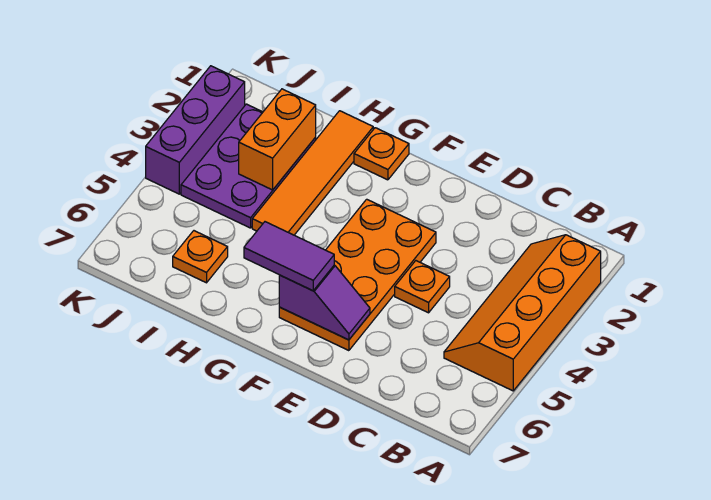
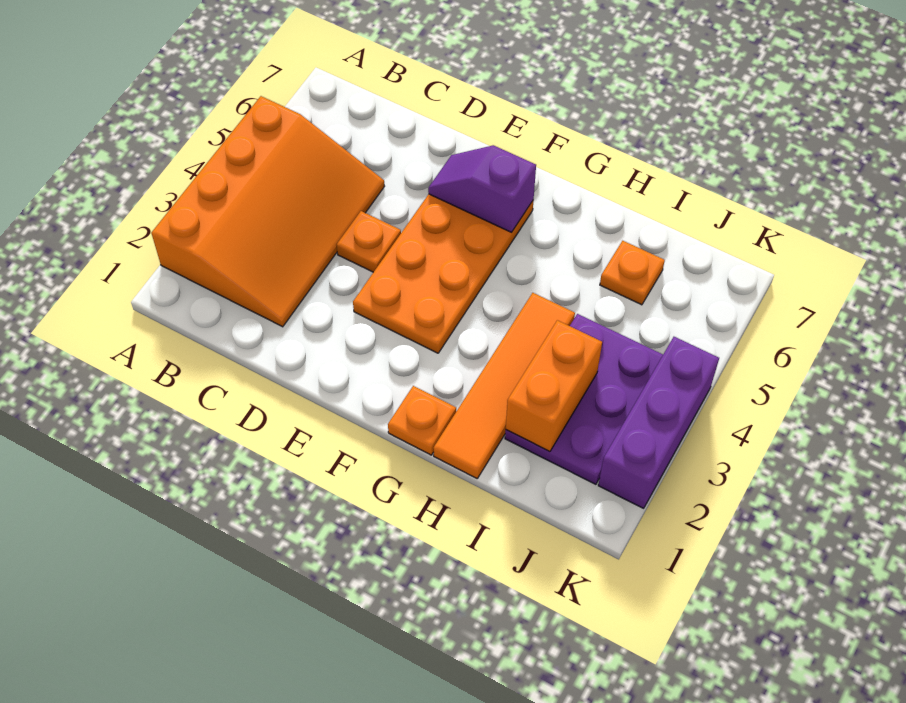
orange 2x4 slope [444,235,601,391] -> orange 3x4 slope [151,96,385,327]
purple 1x2 tile [244,222,334,291] -> none

